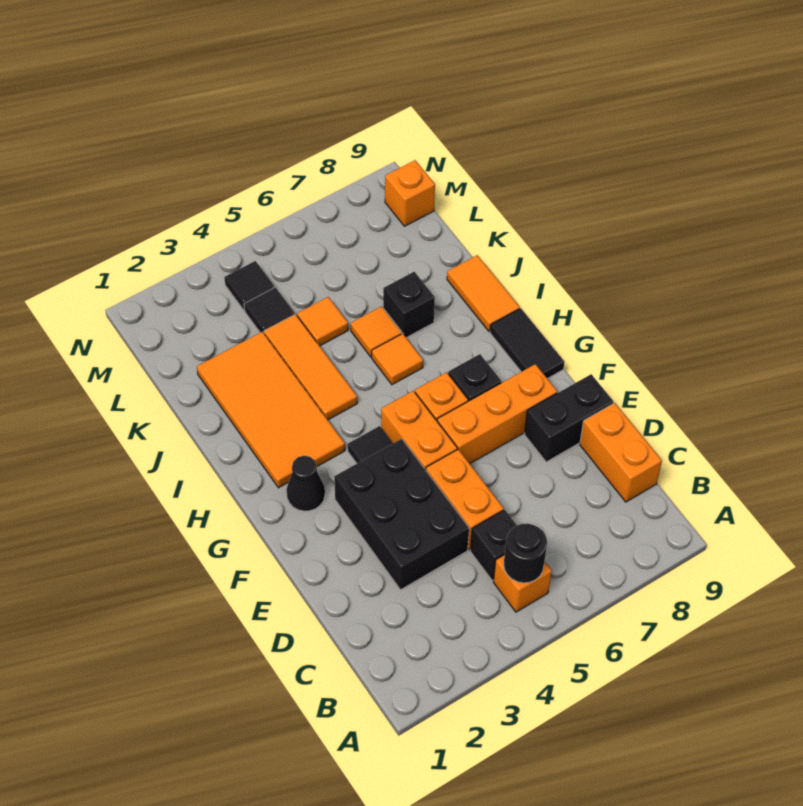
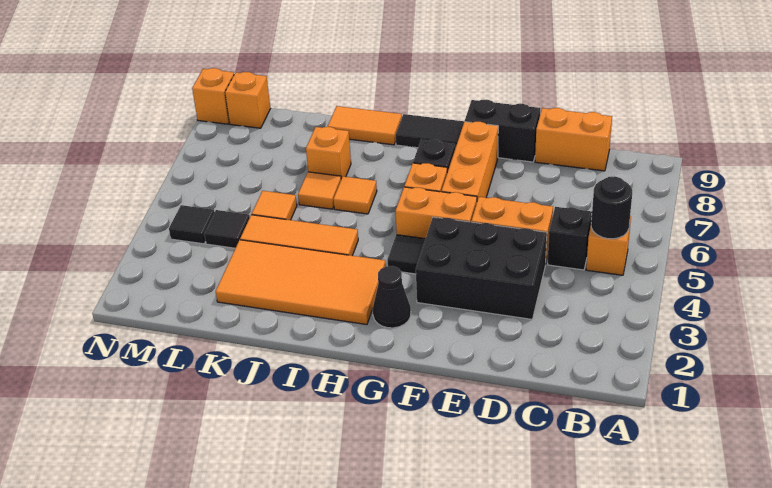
black 1x2 brick [524,374,614,462] -> black 1x2 brick turned to [465,100,540,162]
black 1x1 brick [383,272,435,338] -> orange 1x1 brick [306,127,351,179]
none -> orange 1x1 brick [192,68,234,124]

